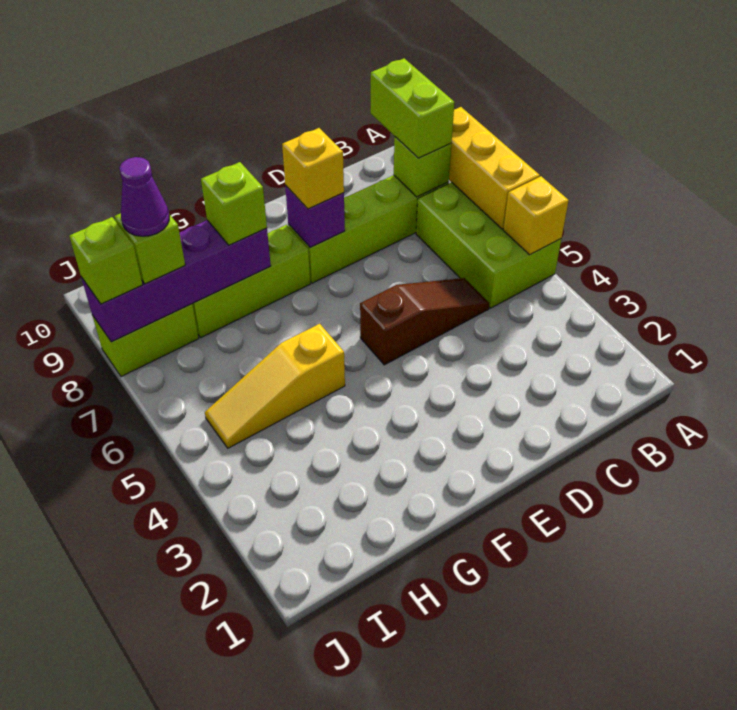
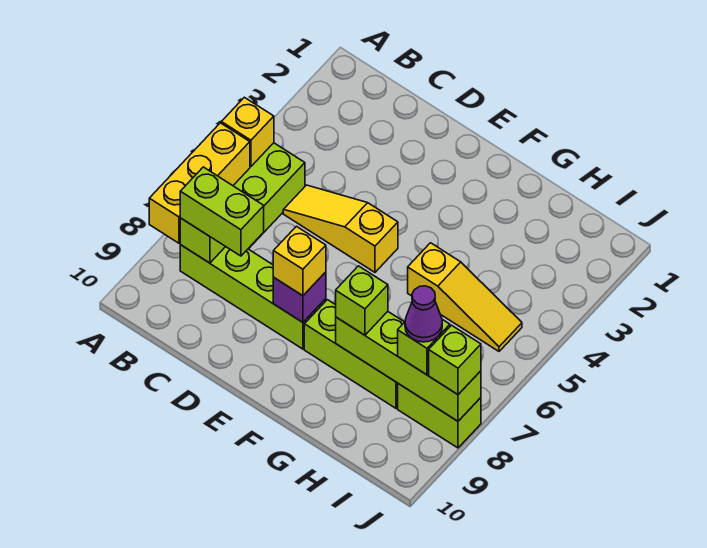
lime 1x2 brick [371,58,454,158] -> lime 1x2 brick turned to [180,167,264,256]
brown 1x3 slope [360,278,489,365] -> yellow 1x3 slope [283,185,398,272]
purple 1x4 brick [81,220,271,342] -> lime 1x4 brick [336,312,481,421]

